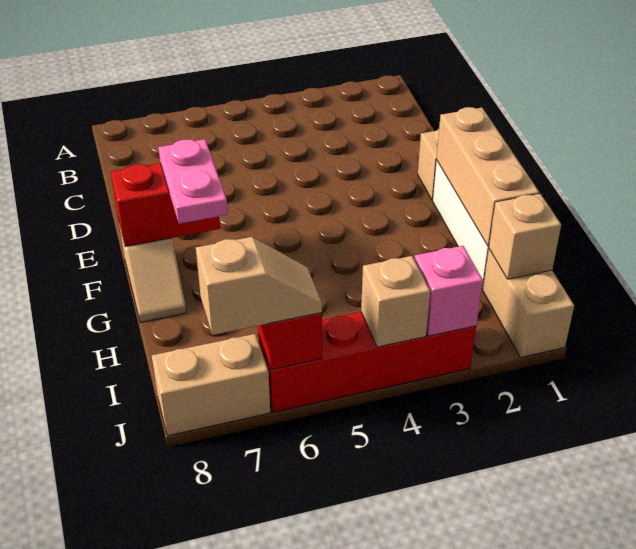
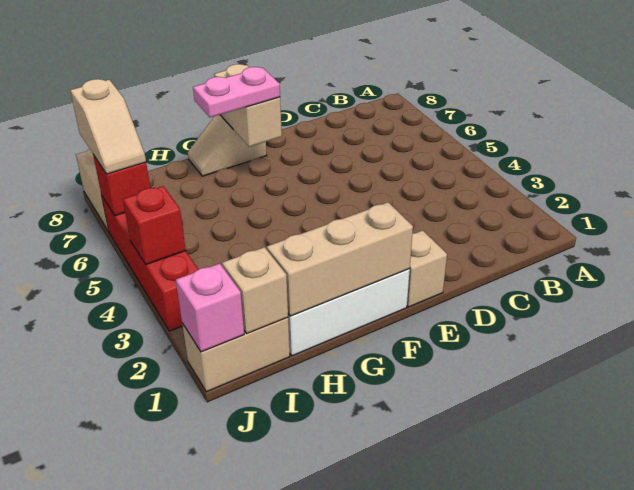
red 1x2 brick [111,163,220,247] -> tan 1x2 brick [214,64,282,147]
pink 1x1 brick [414,246,483,336] -> pink 1x1 brick moved to [176,263,244,352]
tan 1x1 brick [361,256,430,347] -> red 1x1 brick [123,186,186,264]

